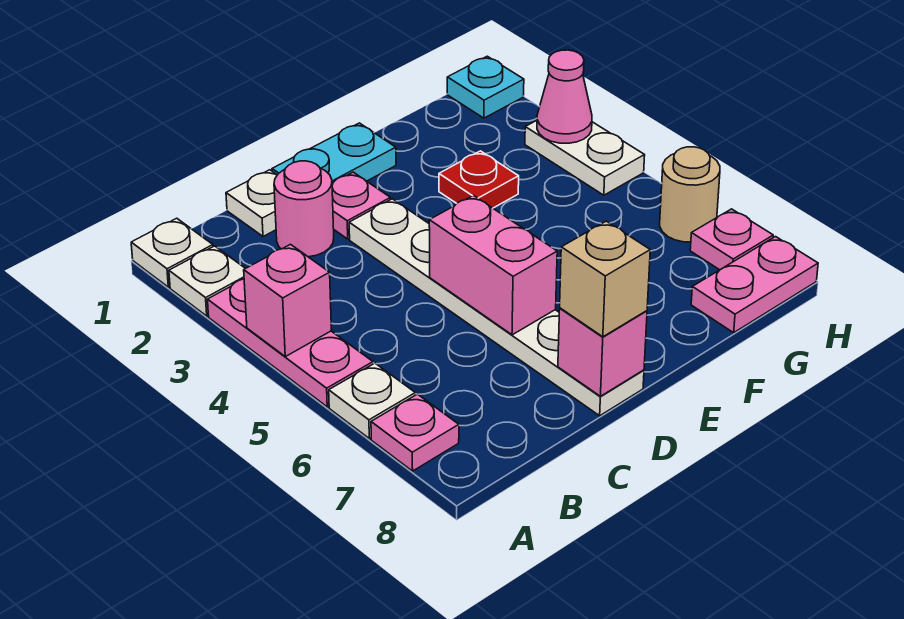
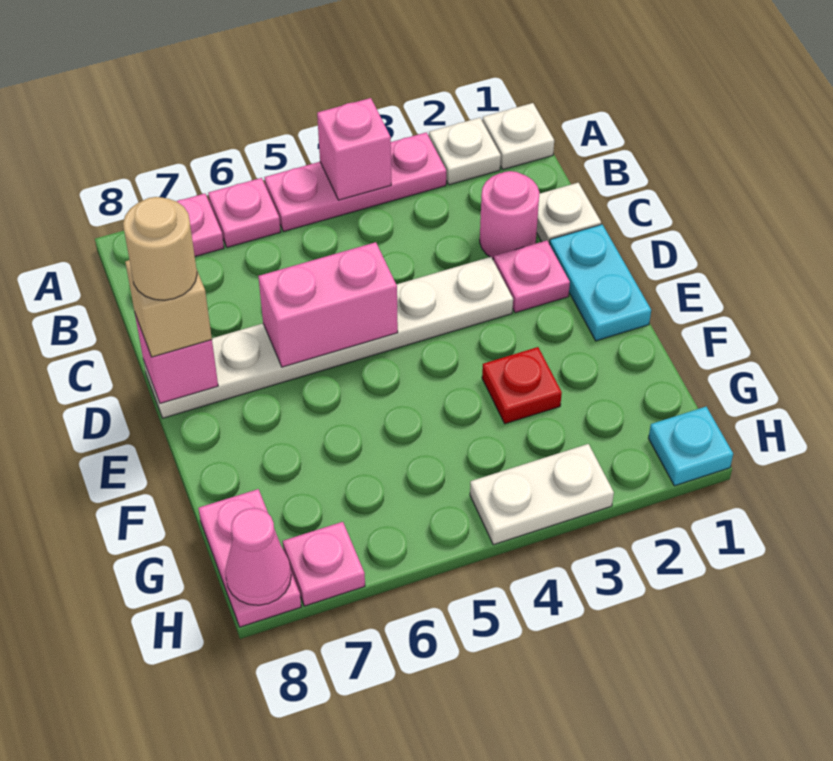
white 1x1 plate [329,363,415,439] -> pink 1x1 plate [208,178,281,247]
pink 1x1 cone [537,50,592,143] -> pink 1x1 cone moved to [225,508,291,605]
tan 1x1 round brick [660,147,720,242] -> tan 1x1 round brick moved to [123,197,197,300]

